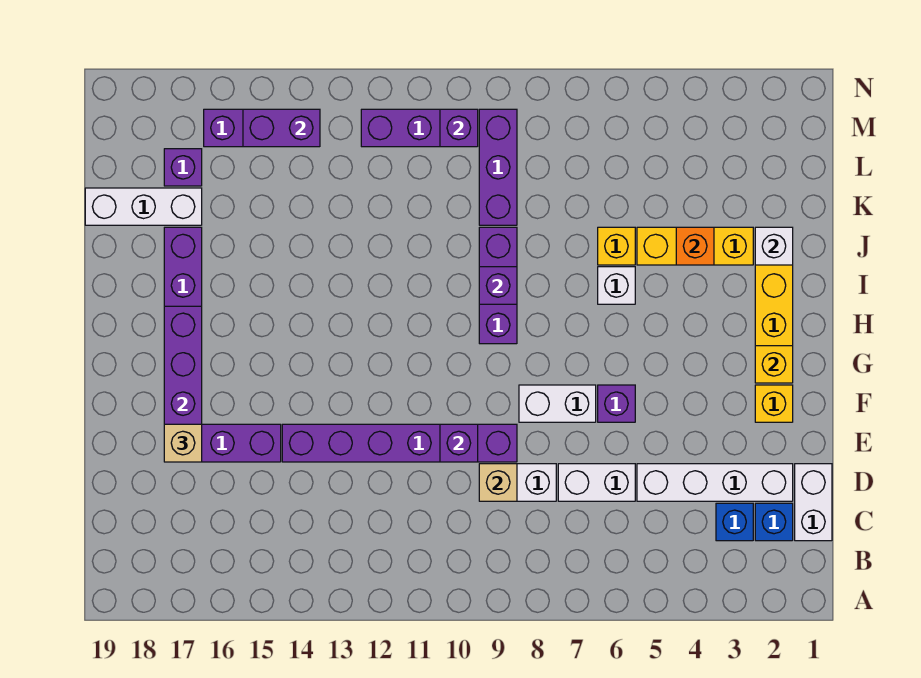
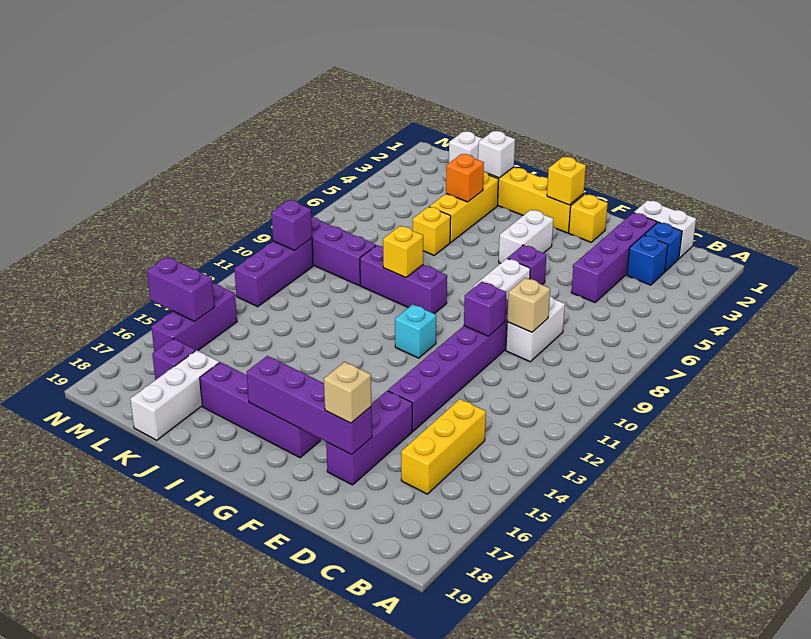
none -> yellow 1x3 brick [401,399,486,494]
white 1x4 brick [637,464,793,501] -> purple 1x4 brick [571,213,657,302]
white 1x2 brick [558,464,635,501] -> white 1x2 brick moved to [499,210,553,263]
none -> cyan 1x1 brick [395,304,436,358]
white 1x1 brick [598,267,635,304] -> white 1x1 brick moved to [449,131,483,163]
purple 1x1 brick [479,267,517,304] -> yellow 1x1 brick [383,226,423,278]
purple 1x2 brick [243,109,320,147] -> purple 1x2 brick turned to [147,257,214,321]

